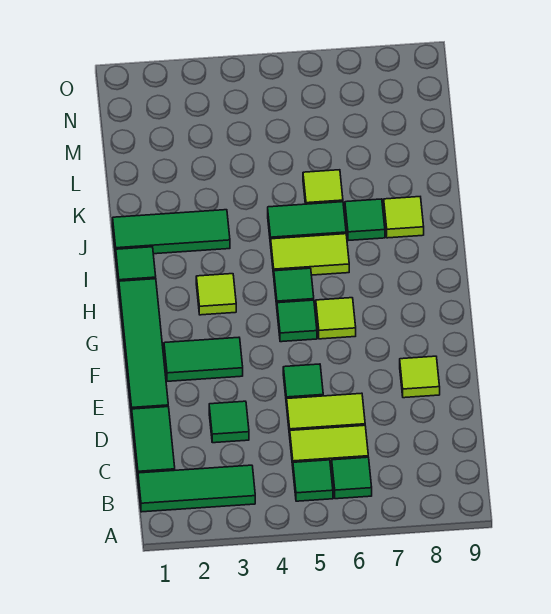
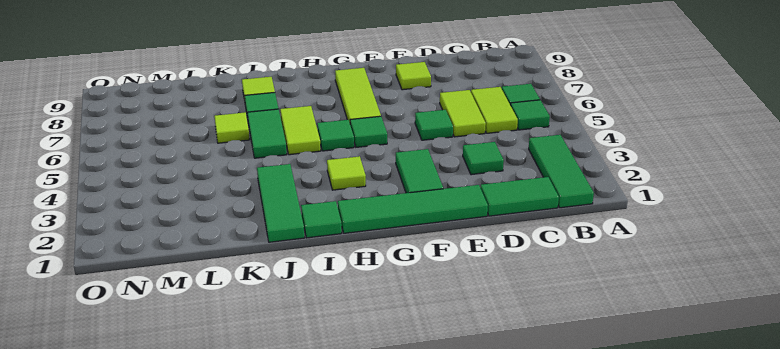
lime 1x1 tile [316,298,356,339] -> lime 1x3 tile [335,68,381,122]

